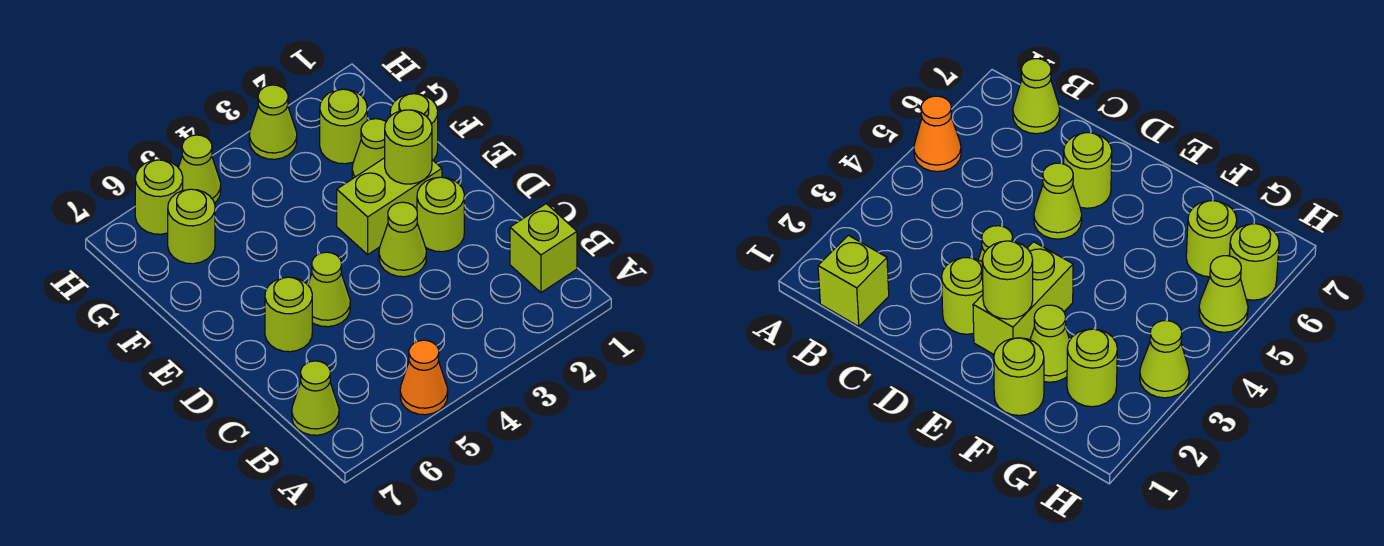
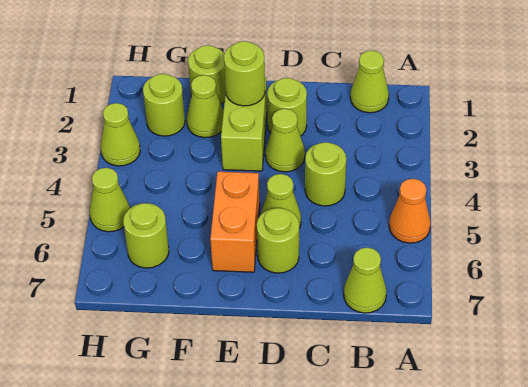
lime 1x1 brick [510,204,577,293] -> lime 1x1 cone [350,51,389,113]
none -> orange 1x2 brick [210,172,260,272]
lime 1x1 round brick [135,160,183,234] -> lime 1x1 round brick moved to [305,142,346,206]

